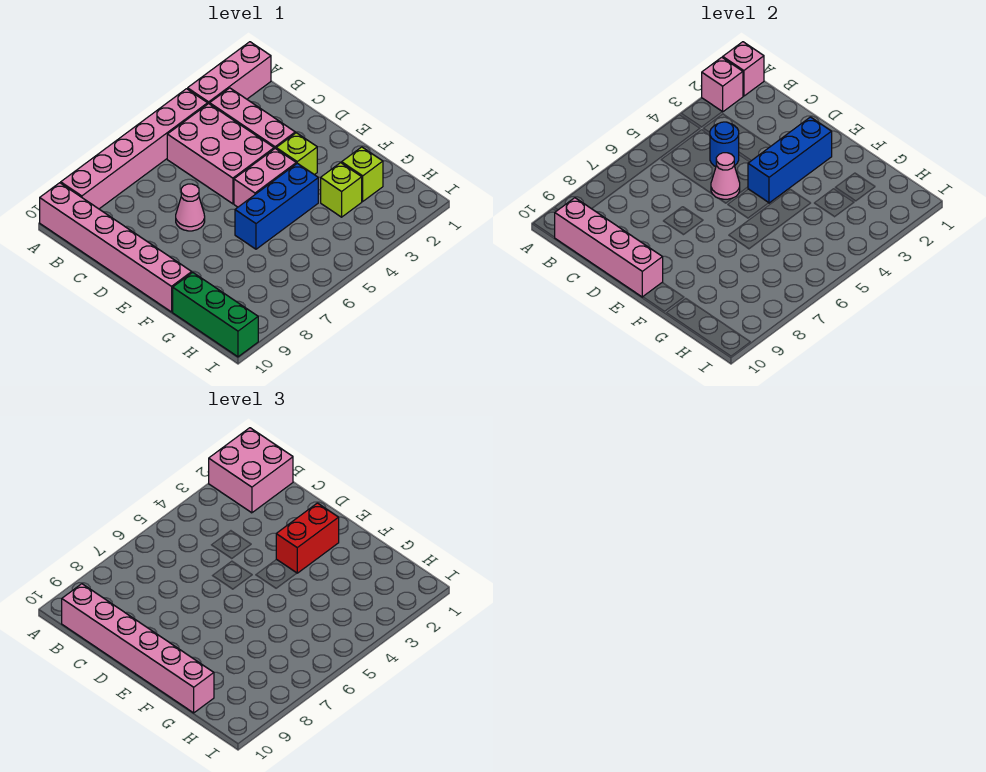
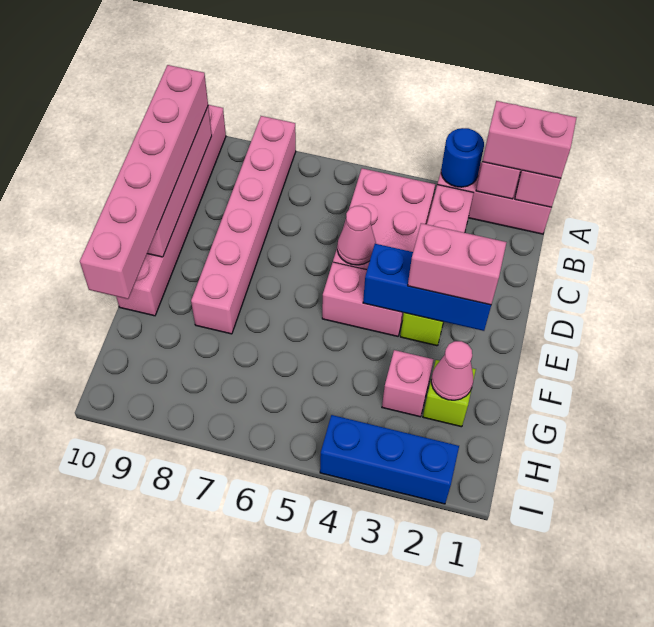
pink 2x2 brick [209,428,293,513] -> pink 1x2 brick [482,101,577,178]
pink 1x6 brick [61,89,208,209] -> pink 1x6 brick turned to [191,116,296,334]
blue 1x1 round brick [710,122,739,167] -> blue 1x1 round brick moved to [441,128,484,187]
pink 1x1 cone [176,184,205,231] -> pink 1x1 cone moved to [431,341,473,400]
red 1x2 brick [276,503,339,573] -> pink 1x2 brick [408,223,507,305]
blue 1x3 brick [235,163,318,249] -> blue 1x3 brick moved to [320,415,459,504]
lime 1x1 brick [321,163,362,217] -> pink 1x1 brick [382,350,434,417]
green 1x3 brick [173,272,258,357] -> none

